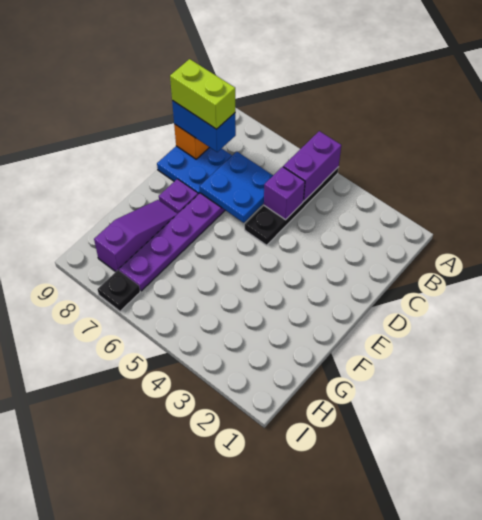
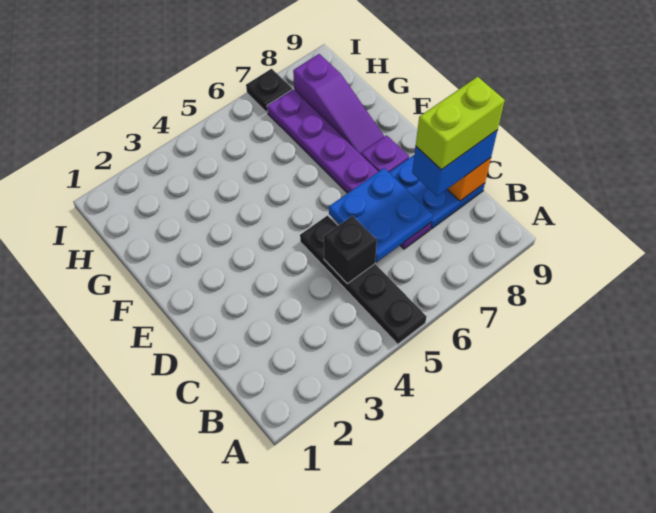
purple 1x2 brick [283,131,341,201] -> none
purple 1x1 brick [264,167,305,220] -> black 1x1 brick [324,216,377,284]

